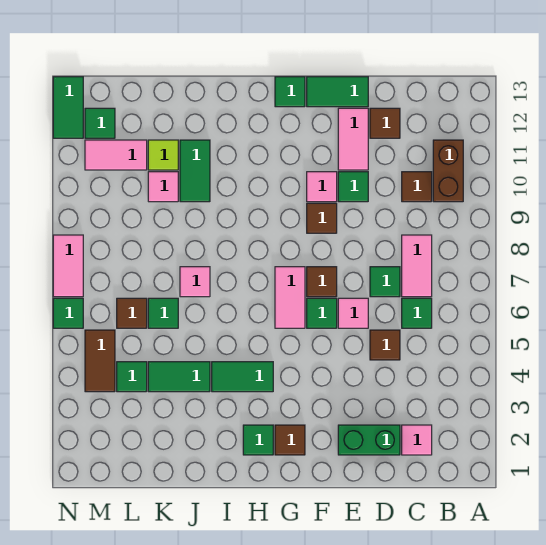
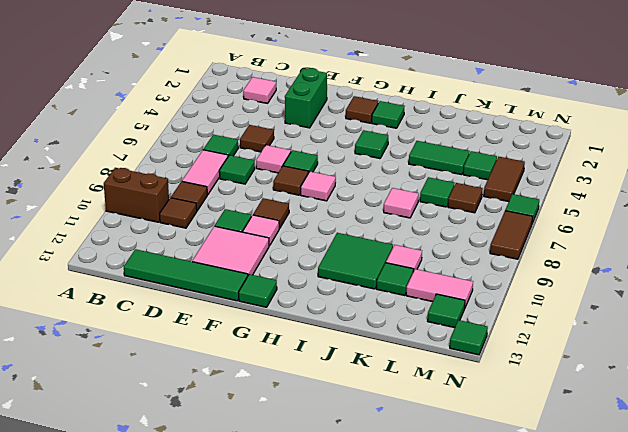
brown 1x2 brick [433,140,463,202] -> brown 1x2 brick turned to [104,168,169,222]
green 1x2 brick [338,425,400,455] -> green 1x2 brick turned to [285,68,327,128]
brown 1x1 tile [370,108,400,138] -> brown 1x1 tile moved to [171,181,207,211]
pink 1x2 tile [338,108,368,170] -> pink 2x2 tile [192,226,269,275]
green 1x2 tile [307,77,368,107] -> green 1x4 tile [124,249,248,301]
pink 1x2 tile [275,267,305,328] -> pink 1x1 tile [301,171,336,201]
green 1x2 tile [212,362,273,392] -> green 1x1 tile [355,130,388,158]
green 1x2 tile [180,140,210,202] -> green 2x2 tile [318,233,393,289]
lime 1x1 tile [148,140,178,170] -> green 1x1 tile [377,263,414,295]
pink 1x2 tile [53,235,83,297] -> brown 1x2 tile [490,211,533,259]
green 1x2 tile [53,77,83,138] -> green 1x1 tile [450,320,488,355]

